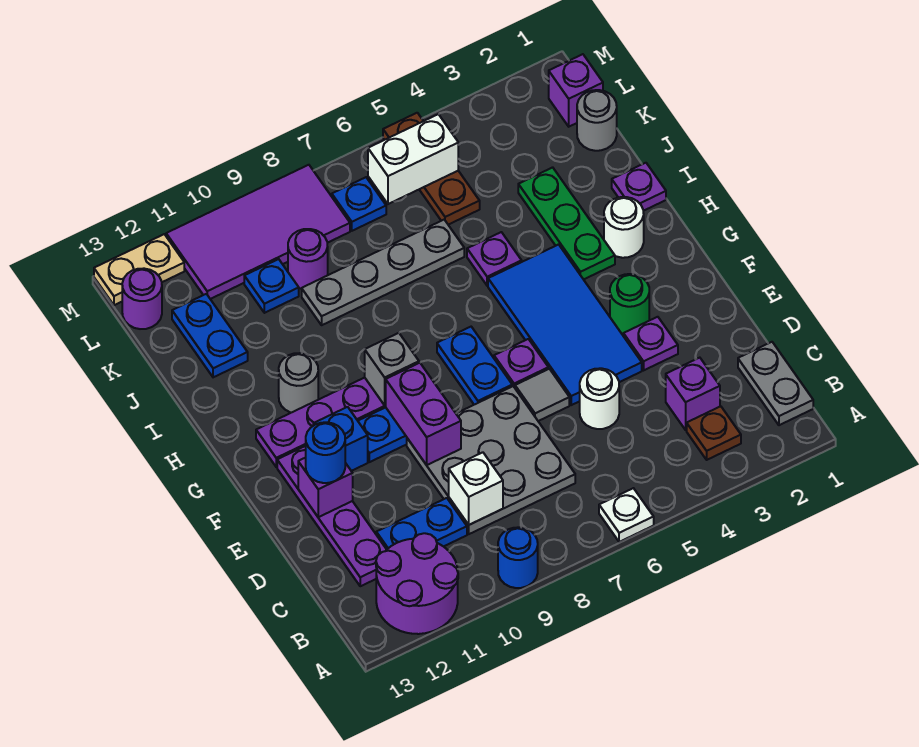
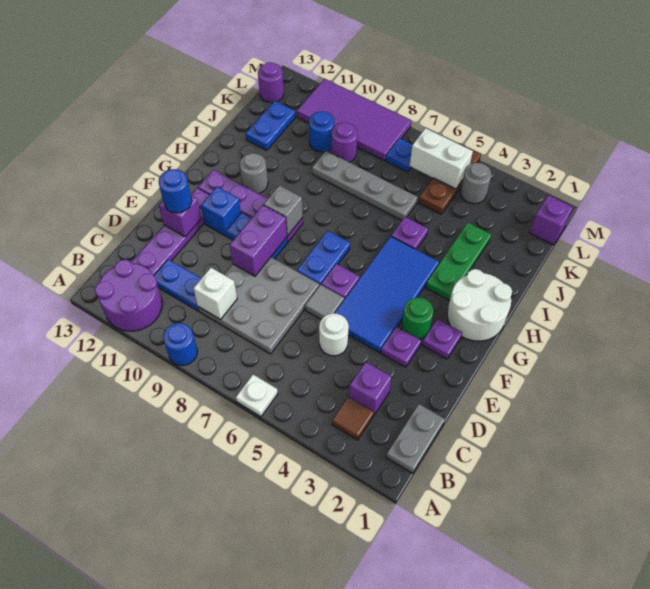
brown 1x1 plate [687,406,741,460] -> brown 1x1 tile [332,397,374,440]
white 1x1 round brick [604,197,644,258] -> white 2x2 round brick [447,269,512,341]
purple 1x1 plate [612,163,666,211] -> purple 1x1 plate moved to [422,319,462,359]
grey 1x1 round brick [577,90,617,151] -> grey 1x1 round brick moved to [461,163,491,204]
blue 1x1 plate [244,259,299,313] -> blue 1x1 round brick [309,111,334,152]
tan 1x2 plate [94,234,184,305] -> none

